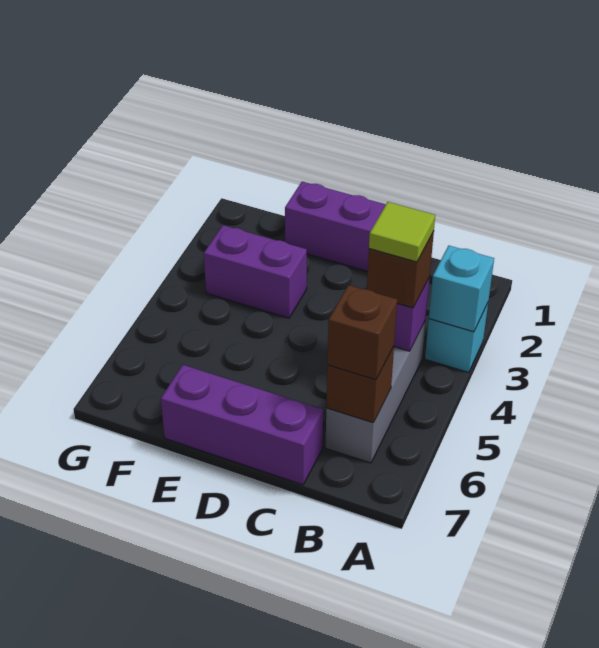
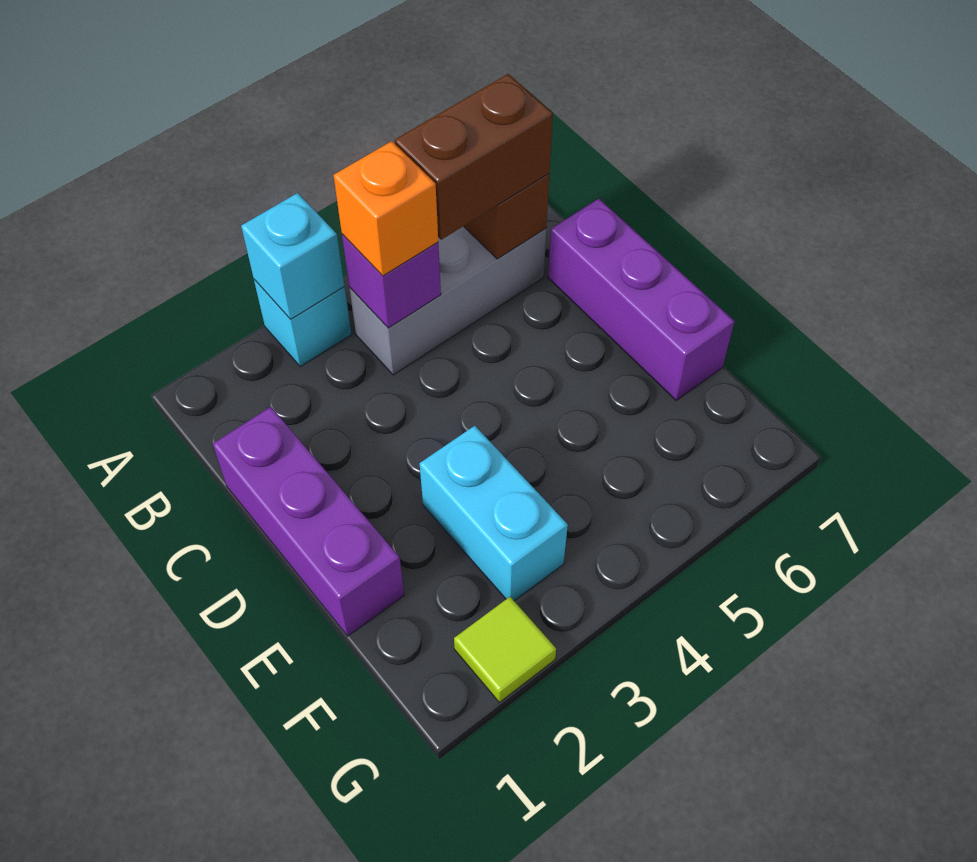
brown 1x1 brick [367,231,434,308] -> orange 1x1 brick [334,141,438,276]
lime 1x1 tile [369,202,435,262] -> lime 1x1 tile moved to [454,597,556,702]
brown 1x1 brick [327,285,397,380] -> brown 1x2 brick [395,74,553,240]
purple 1x2 brick [204,225,307,318] -> cyan 1x2 brick [420,426,568,601]

